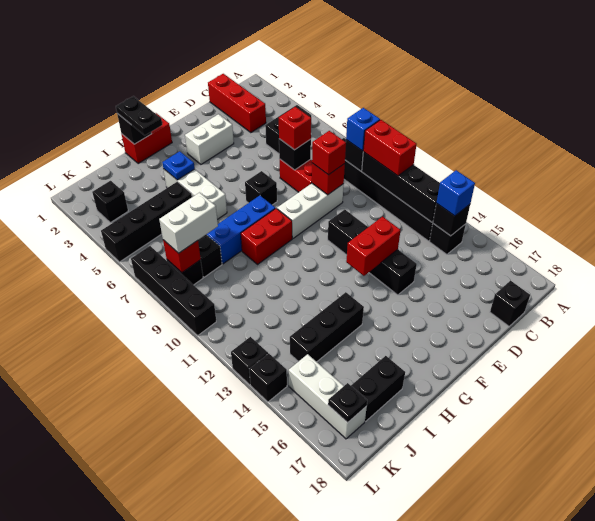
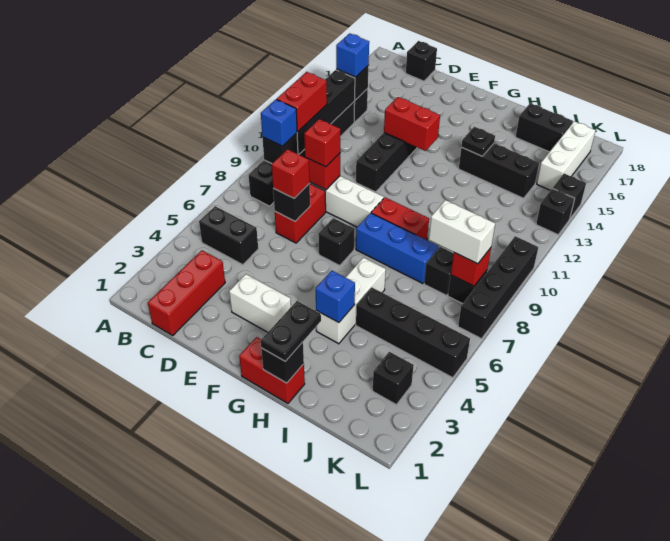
blue 1x1 plate [162,151,195,180] -> blue 1x1 brick [316,271,355,323]
black 1x1 plate [328,383,367,423] -> black 1x1 plate moved to [461,127,495,156]

